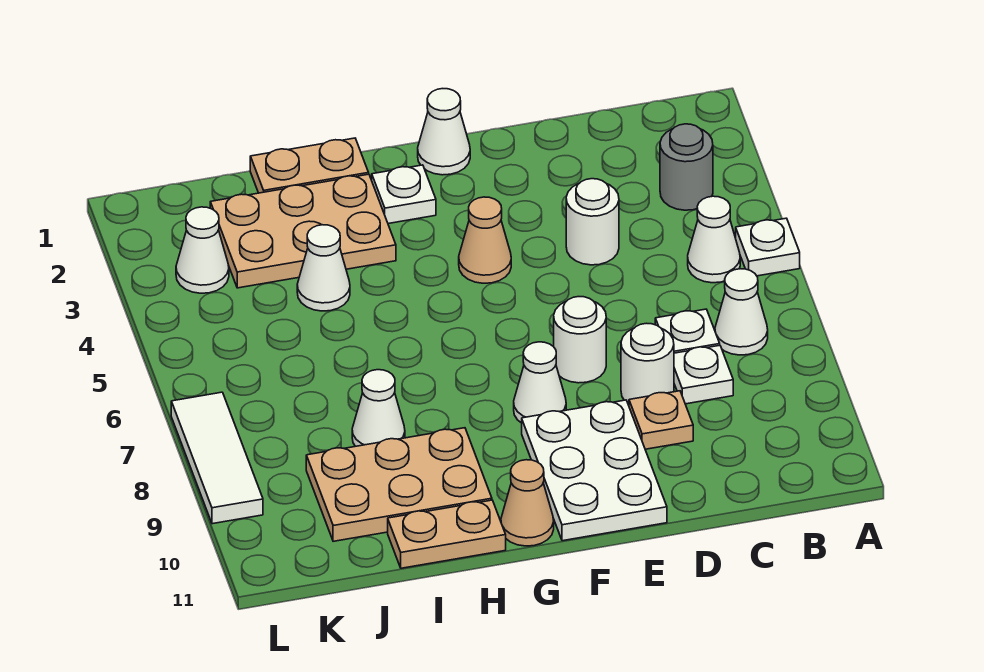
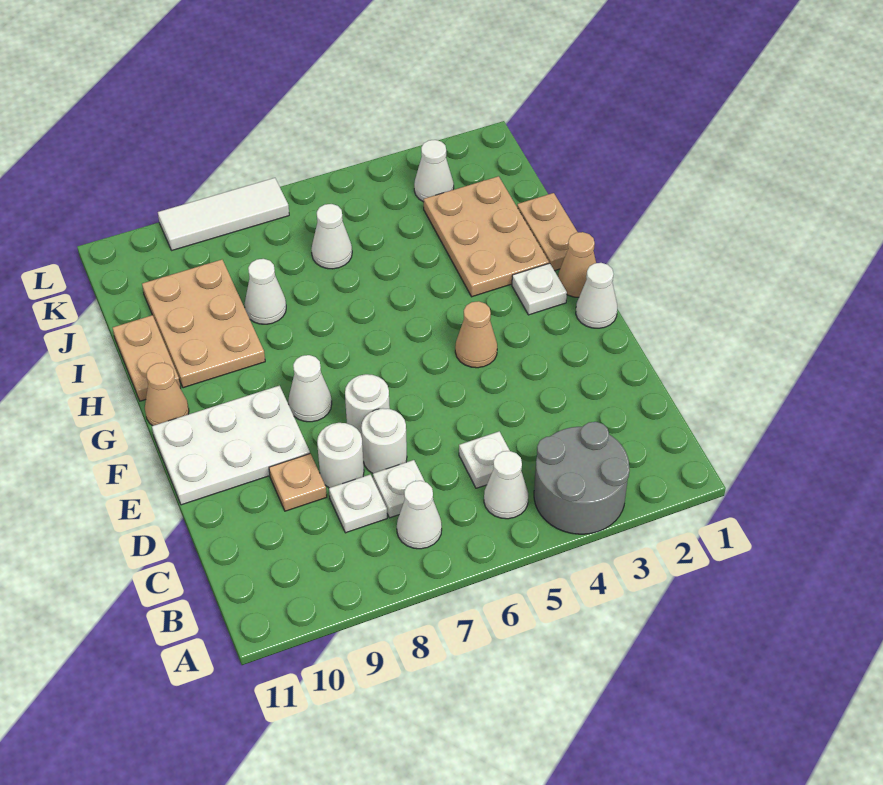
white 1x1 plate [736,218,800,276] -> white 1x1 plate moved to [459,431,510,488]
grey 1x1 round brick [660,124,713,210] -> grey 2x2 round brick [534,422,630,534]
white 1x1 round brick [566,179,619,265] -> white 1x1 round brick moved to [361,408,407,474]
none -> tan 1x1 cone [558,232,596,297]
white 1x1 cone [297,225,350,311] -> white 1x1 cone moved to [311,204,352,269]

